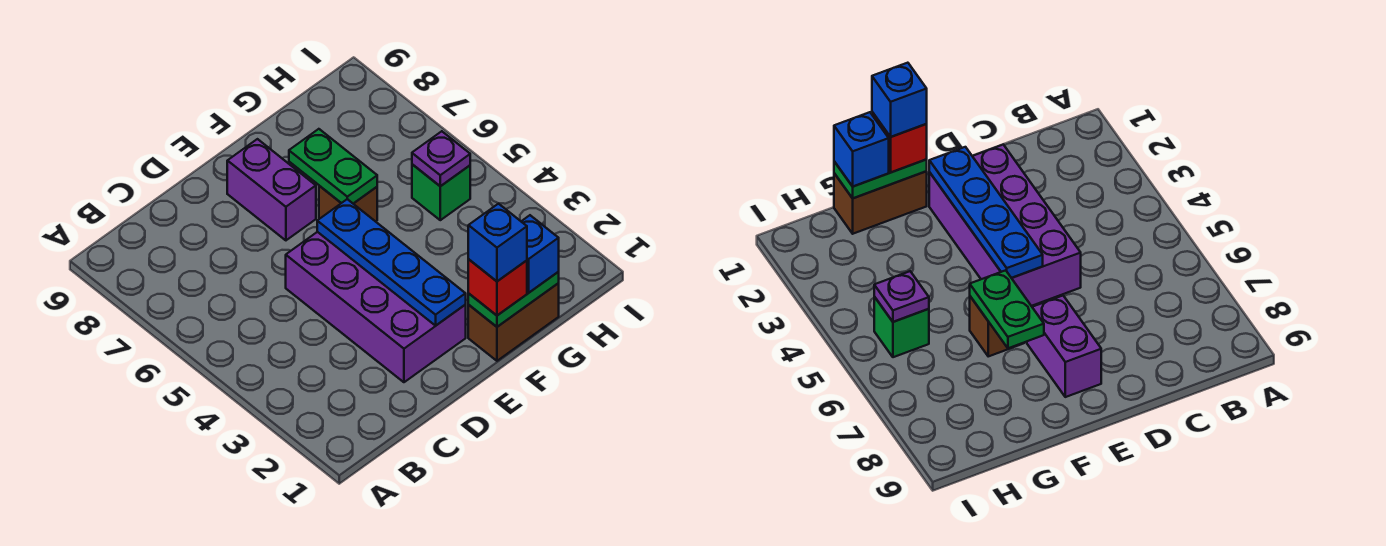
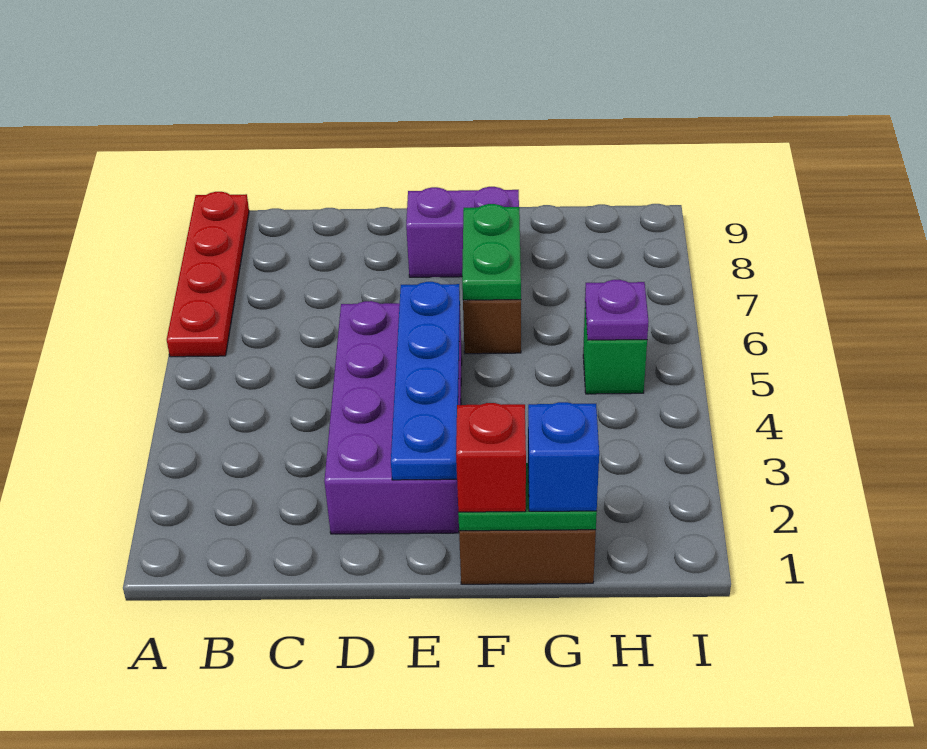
none -> red 1x4 plate [167,192,249,357]
purple 1x2 brick [227,139,316,240] -> purple 1x2 brick turned to [406,187,519,277]
blue 1x1 brick [468,204,527,281] -> none

